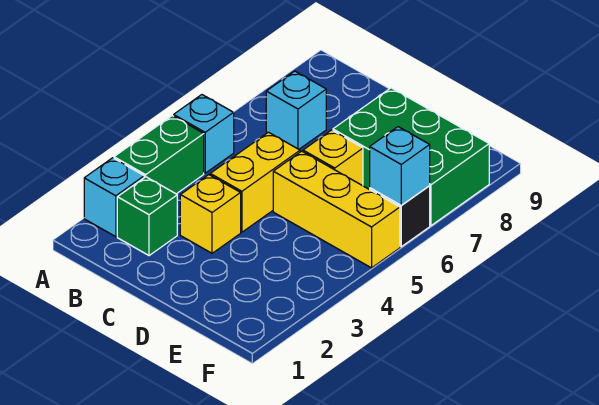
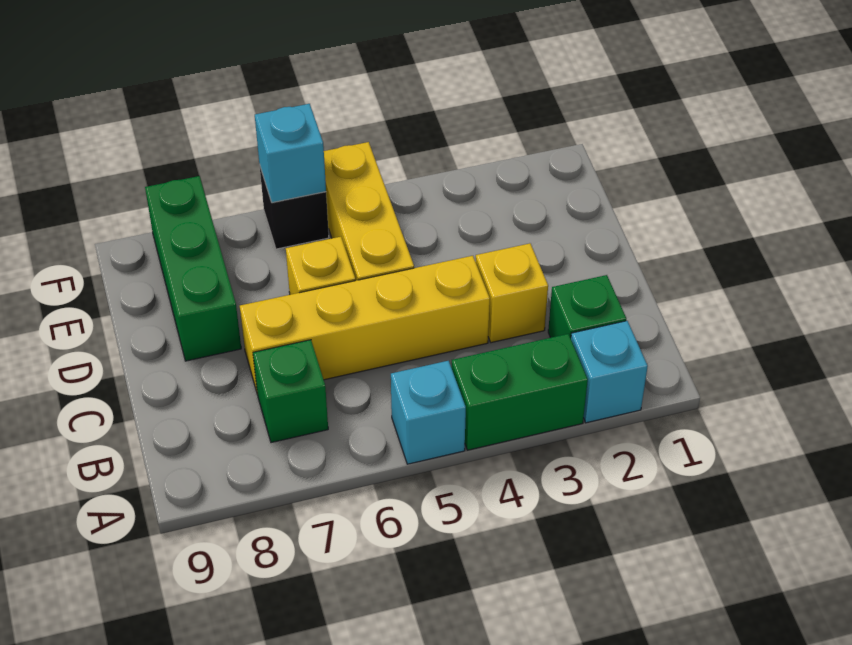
cyan 1x1 brick [266,71,326,149] -> green 1x1 brick [253,340,328,443]
yellow 1x2 brick [210,132,300,232] -> yellow 1x4 brick [240,256,490,394]
green 2x3 brick [333,88,489,226] -> green 1x3 brick [145,176,241,361]

